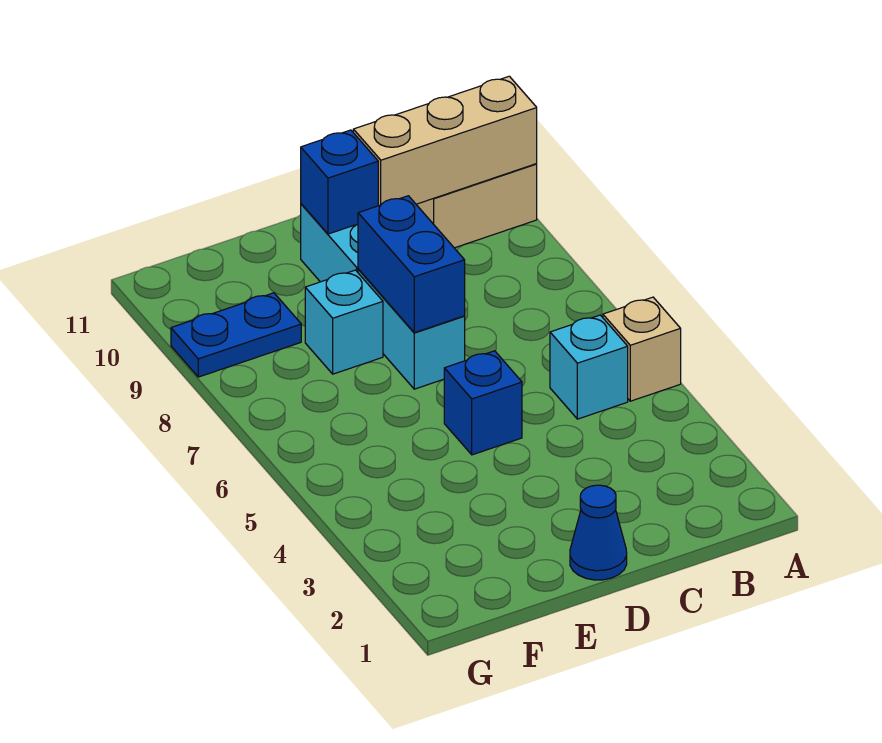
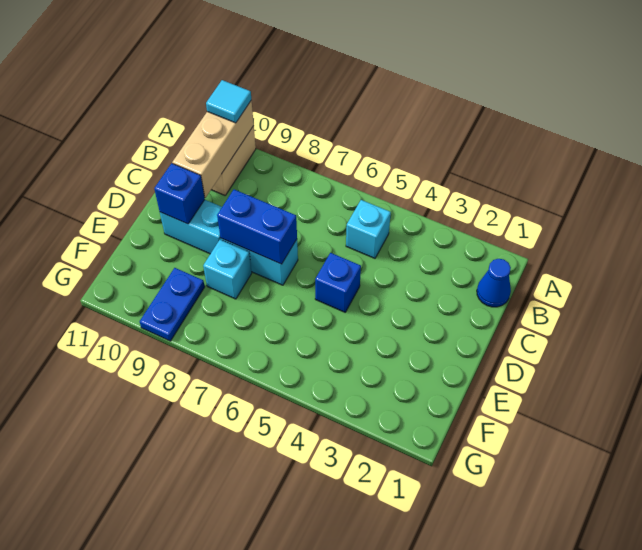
tan 1x1 brick [603,297,681,401] -> none
none -> cyan 1x1 tile [206,80,251,123]
blue 1x1 cone [570,485,627,580] -> blue 1x1 cone moved to [477,259,511,307]

